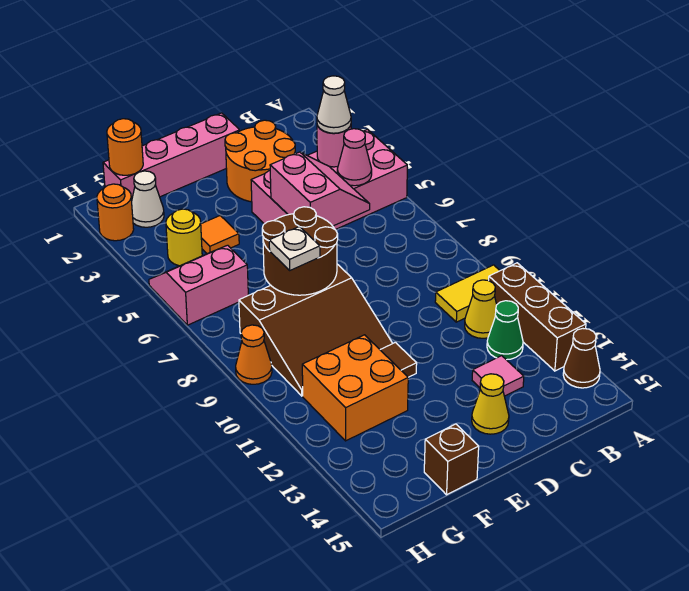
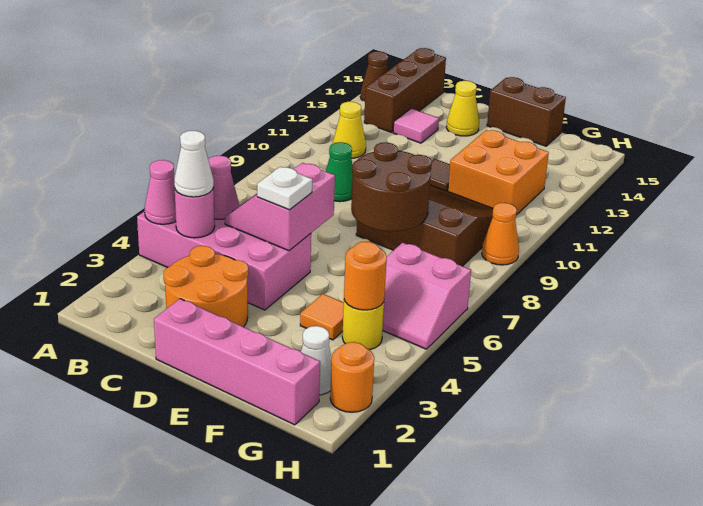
none -> pink 1x1 cone [145,160,176,224]
yellow 1x2 tile [435,265,500,322] -> none
brown 1x3 brick [489,263,586,371] -> brown 1x3 brick moved to [364,48,446,132]
green 1x1 cone [487,301,523,360] -> green 1x1 cone moved to [326,142,353,202]
white 1x1 plate [269,226,320,270] -> white 1x1 plate moved to [257,167,312,210]
brown 1x1 brick [424,424,479,495] -> brown 1x2 brick [487,77,566,146]
orange 1x1 round brick [107,119,143,175] -> orange 1x1 round brick moved to [344,242,387,310]

